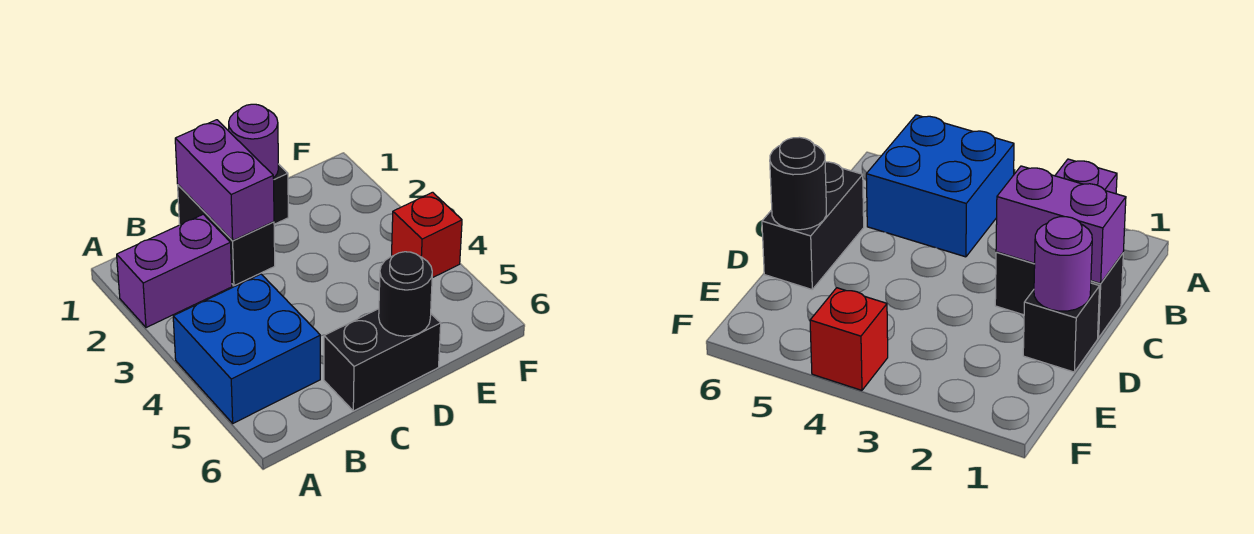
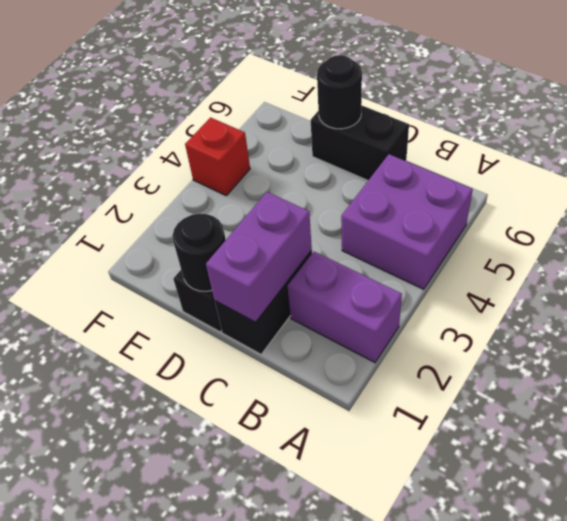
blue 2x2 brick [173,274,320,423] -> purple 2x2 brick [341,154,473,289]
purple 1x1 round brick [229,104,278,178] -> black 1x1 round brick [172,214,226,291]

